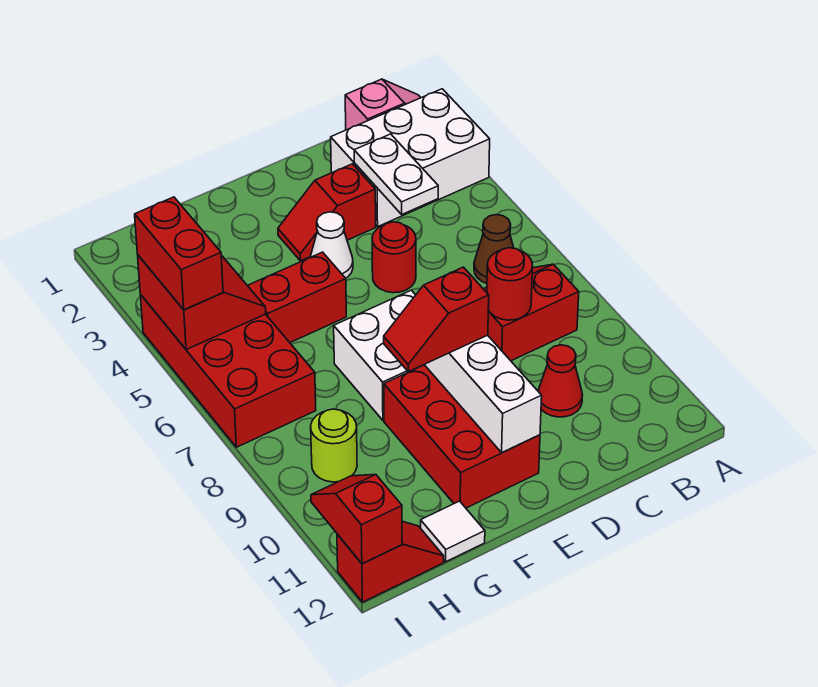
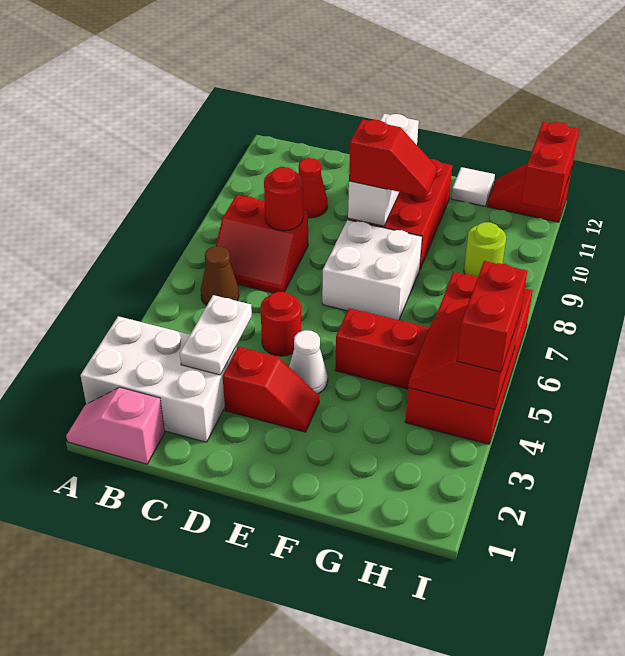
red 1x2 slope [311,475,402,564] -> red 1x2 brick [521,122,579,211]

